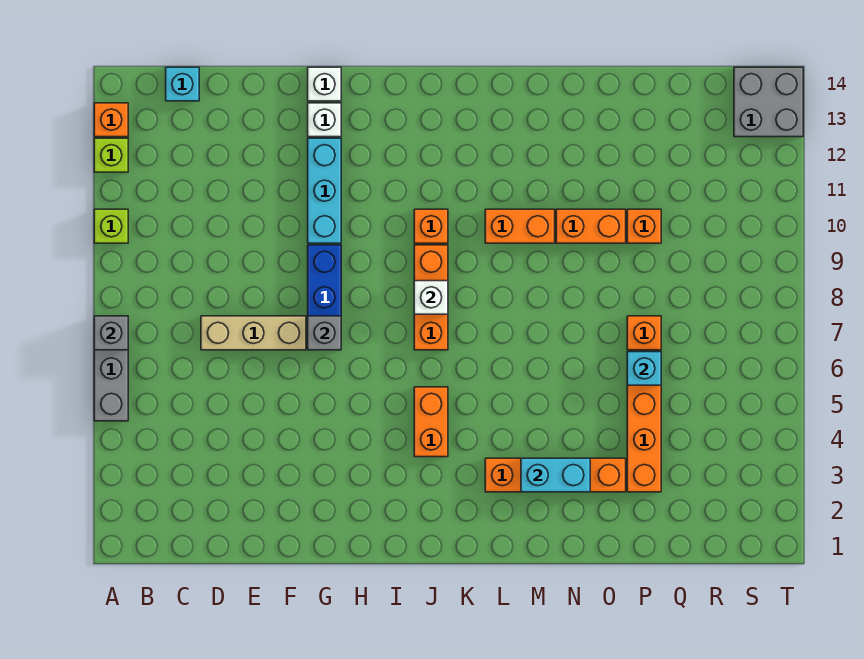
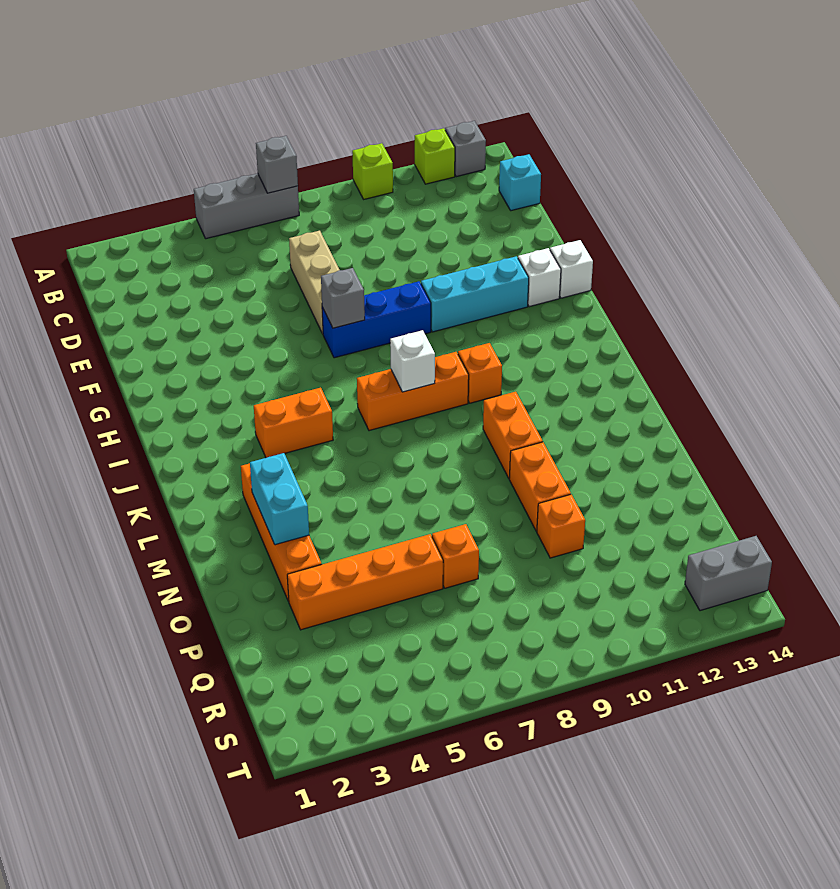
orange 1x1 brick [94,103,128,137] -> grey 1x1 brick [445,121,486,177]
cyan 1x1 brick [627,352,661,385] -> none
grey 2x2 brick [734,67,803,137] -> grey 1x2 brick [685,536,772,611]

